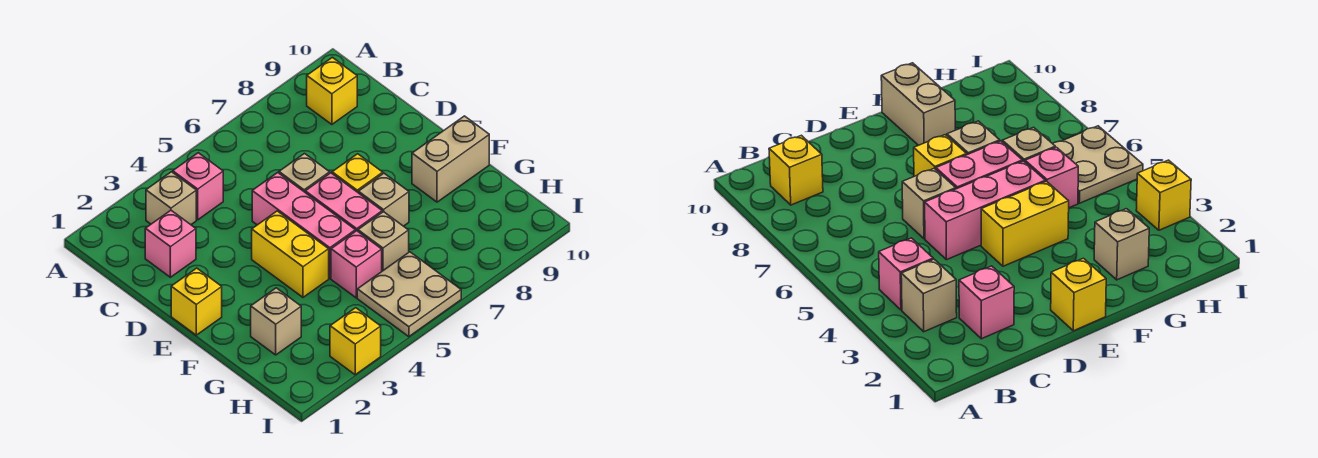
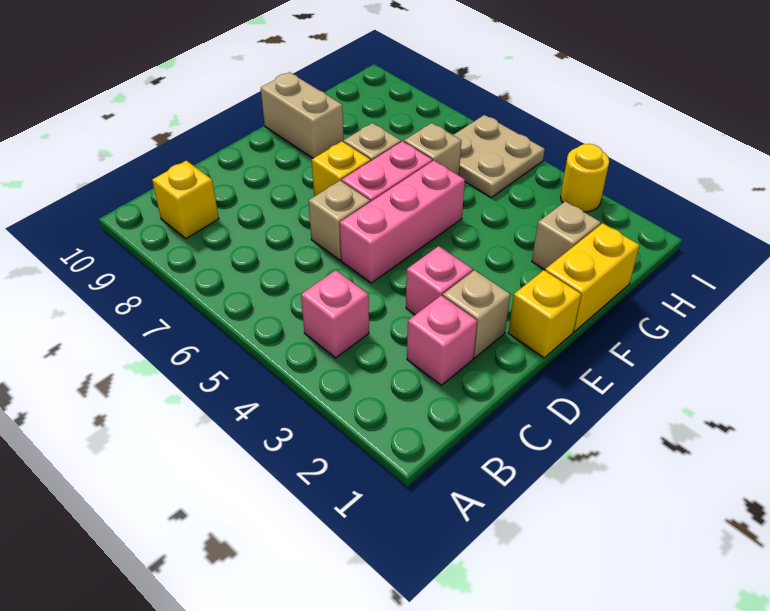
tan 1x1 brick [146,172,196,225] -> tan 1x1 brick moved to [443,270,510,358]
yellow 1x2 brick [252,211,329,297] -> yellow 1x2 brick moved to [545,223,640,332]
pink 1x1 brick [331,231,382,298] -> pink 1x1 brick moved to [406,246,473,315]
yellow 1x1 brick [330,308,381,375] -> yellow 1x1 round brick [561,144,609,212]

